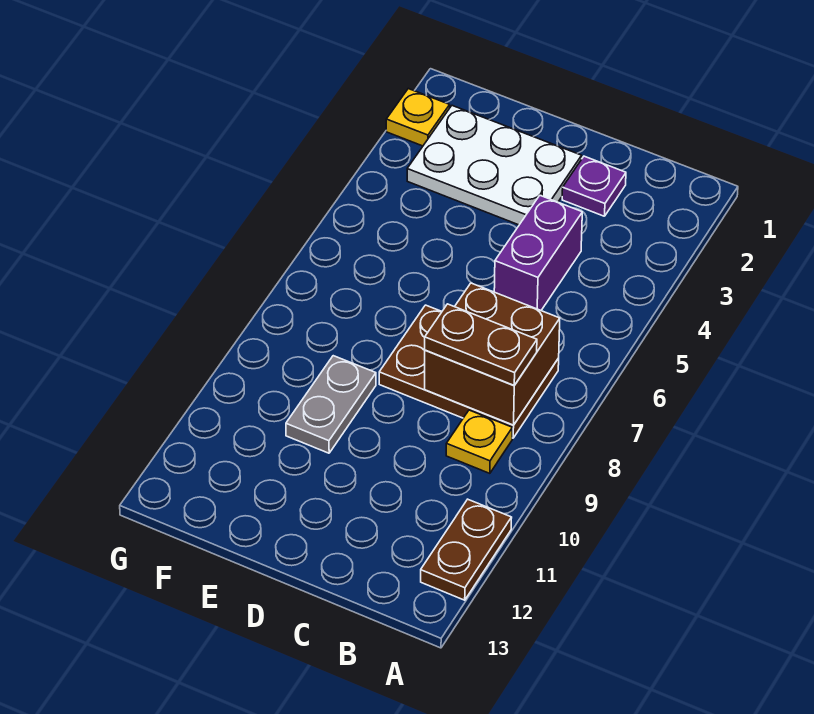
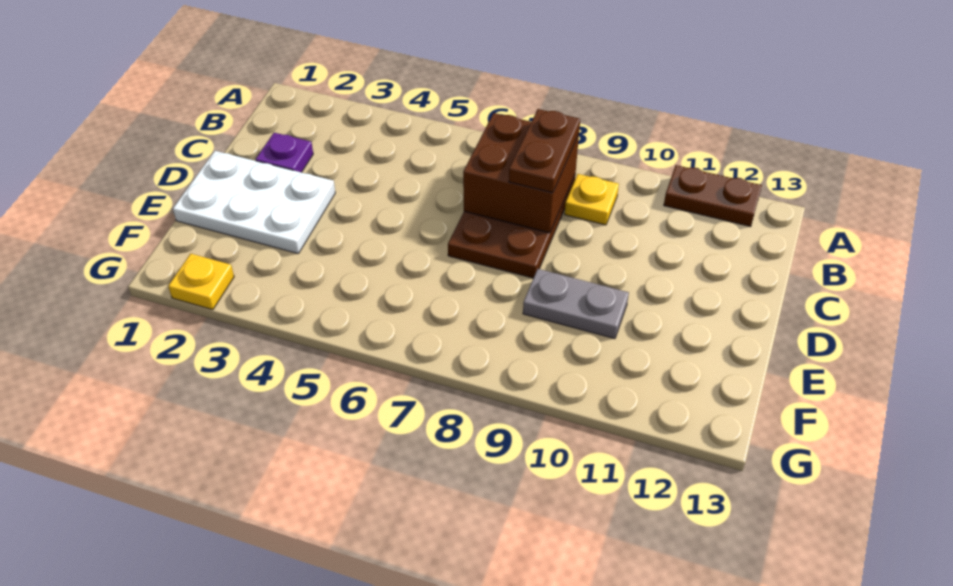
purple 1x2 brick [494,195,582,310] -> none
white 2x3 plate [407,106,582,225] -> white 2x3 plate turned to [173,151,335,253]

